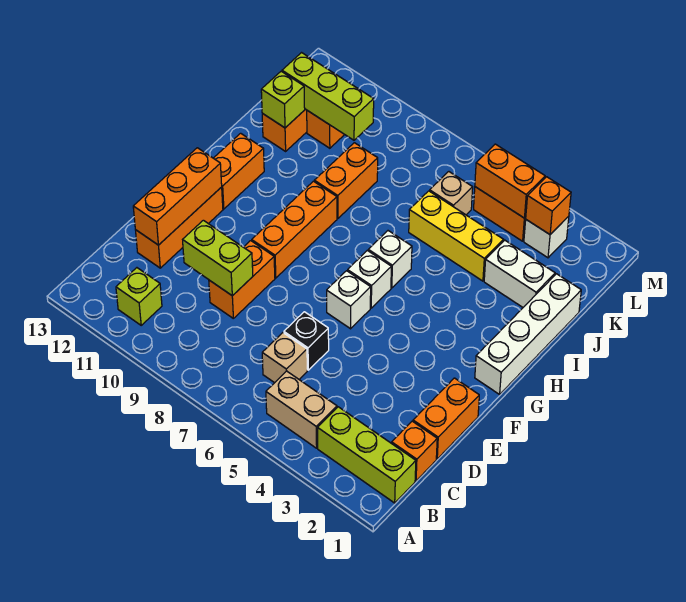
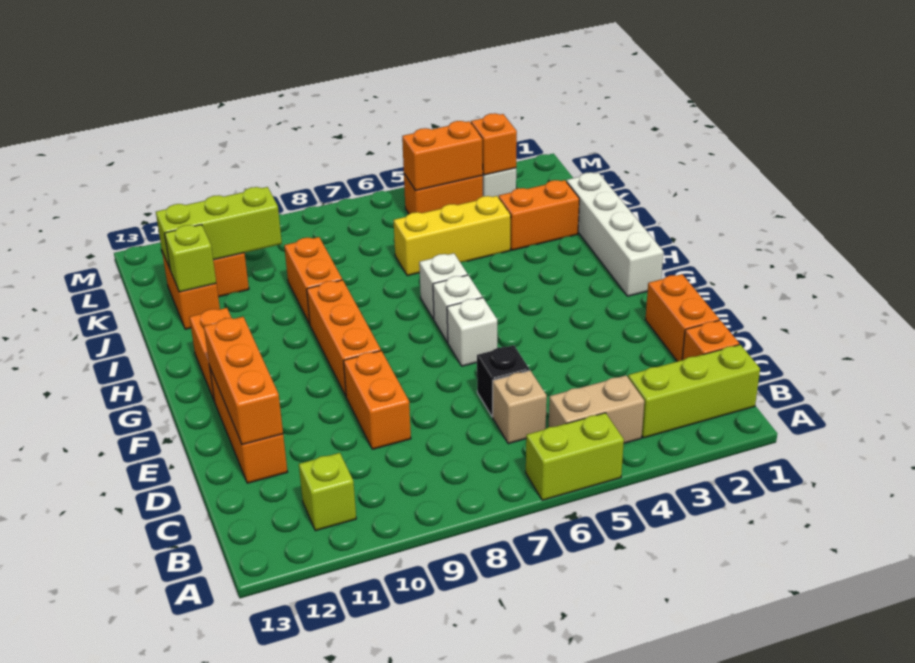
lime 1x2 brick [183,220,253,296] -> lime 1x2 brick moved to [526,413,624,500]
white 1x2 brick [484,240,555,307] -> orange 1x2 brick [499,180,579,250]
tan 1x1 brick [430,172,473,215] -> none

